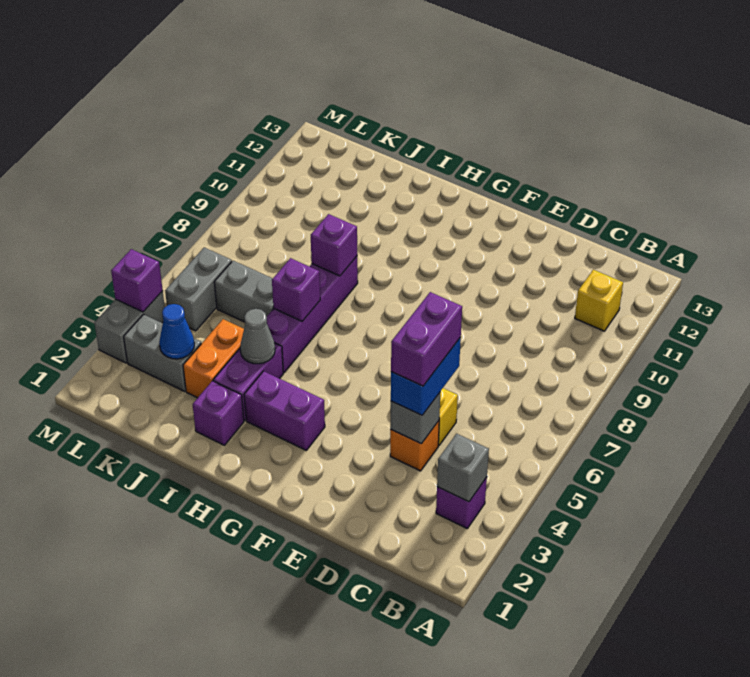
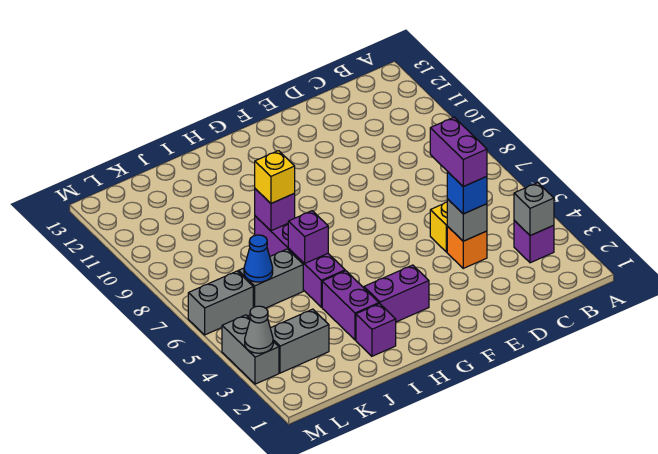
yellow 1x1 brick [575,270,623,331] -> yellow 1x1 brick moved to [255,151,295,203]
blue 1x2 brick [391,337,461,415] -> blue 1x1 brick [447,172,487,214]
grey 1x1 cone [240,309,275,364] -> grey 1x1 cone moved to [245,306,273,353]
orange 1x2 brick [183,319,244,398] -> none
blue 1x1 cone [159,304,194,359] -> blue 1x1 cone moved to [244,235,273,282]
grey 1x2 brick [165,248,232,331] -> grey 1x2 brick turned to [188,271,253,335]
purple 1x1 brick [111,249,163,312] -> none

